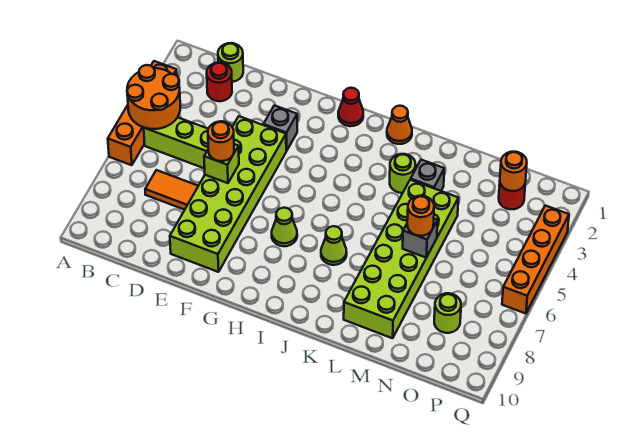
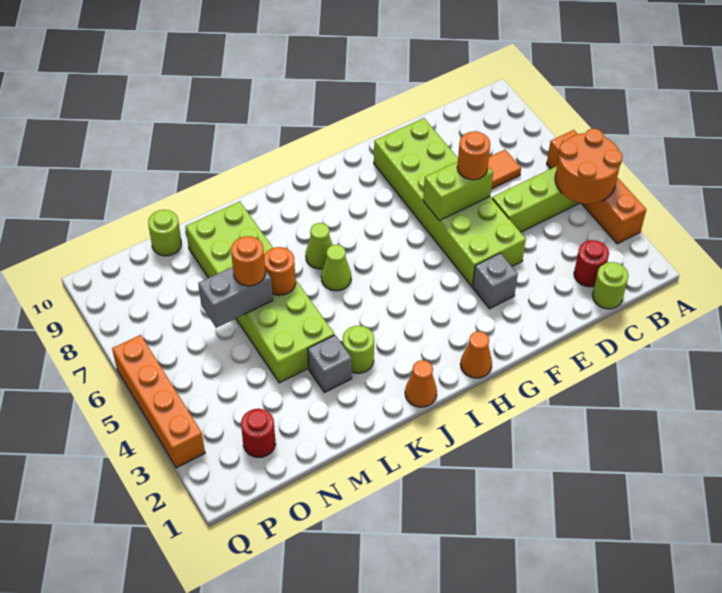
lime 1x1 brick [204,144,239,183] -> lime 1x2 brick [423,162,493,221]
red 1x1 cone [338,88,363,126] -> orange 1x1 cone [460,331,492,378]
lime 1x1 cone [272,208,297,246] -> lime 1x1 cone moved to [321,245,351,291]
grey 1x1 brick [403,219,438,257] -> grey 1x2 brick [198,267,273,328]
orange 1x1 round brick [500,152,527,191] -> orange 1x1 round brick moved to [264,247,296,295]
lime 1x1 round brick [434,293,461,333] -> lime 1x1 round brick moved to [148,210,181,256]

